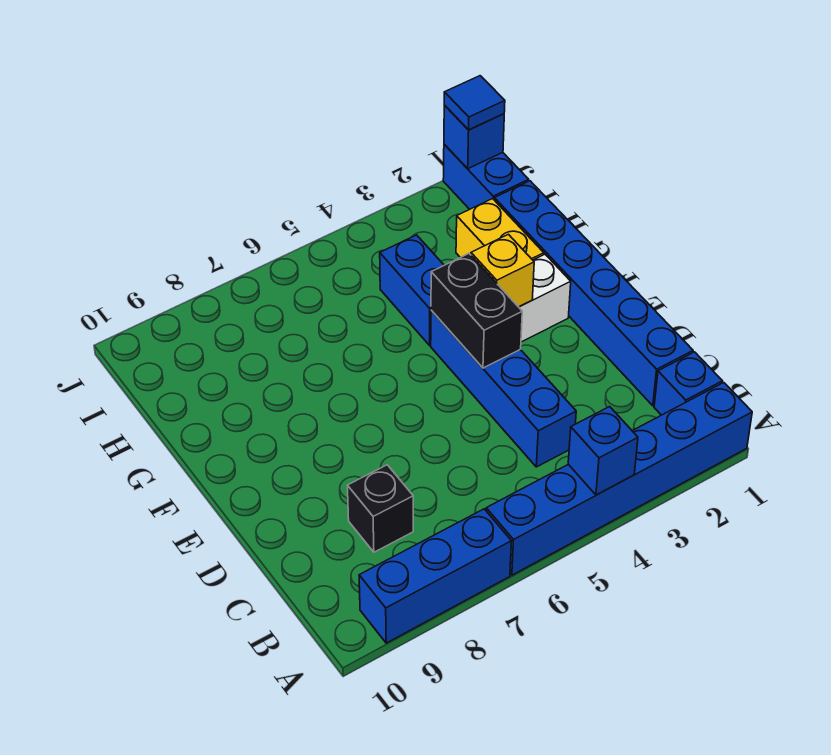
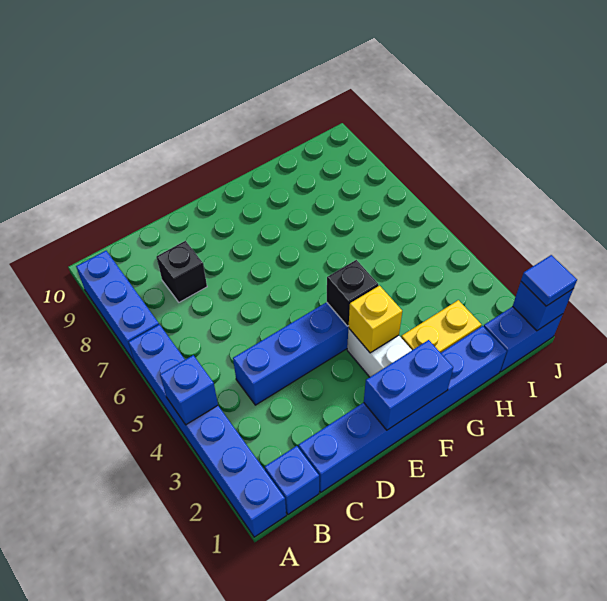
black 1x2 brick [431,254,522,368] -> black 1x1 brick [327,260,378,326]
blue 1x2 brick [380,235,444,345] -> blue 1x2 brick moved to [364,340,453,430]

